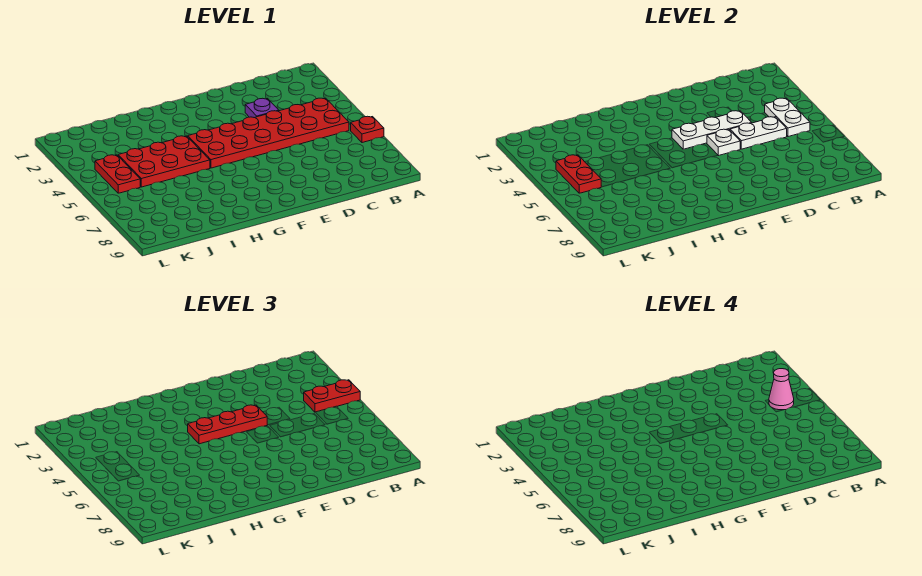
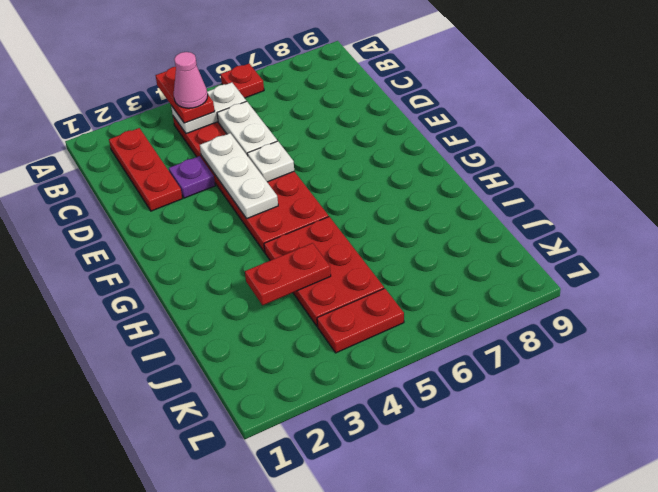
red 1x3 plate [188,405,267,444] -> red 1x3 plate moved to [109,128,182,211]
red 1x2 plate [556,155,601,193] -> red 1x2 plate moved to [245,243,331,305]

